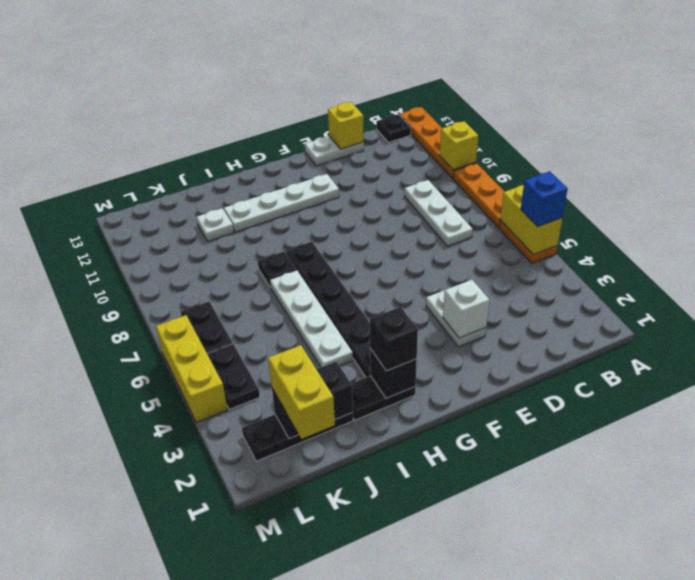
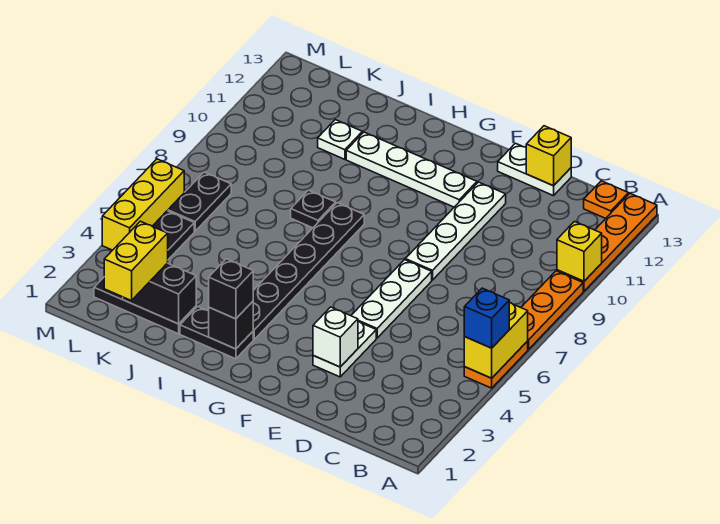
black 1x1 plate [377,114,411,143] -> orange 1x1 plate [584,181,628,218]
white 1x3 plate [404,180,473,246] -> white 1x3 plate moved to [351,260,432,338]
white 1x4 plate [270,270,353,367] -> white 1x4 plate moved to [405,182,506,280]

